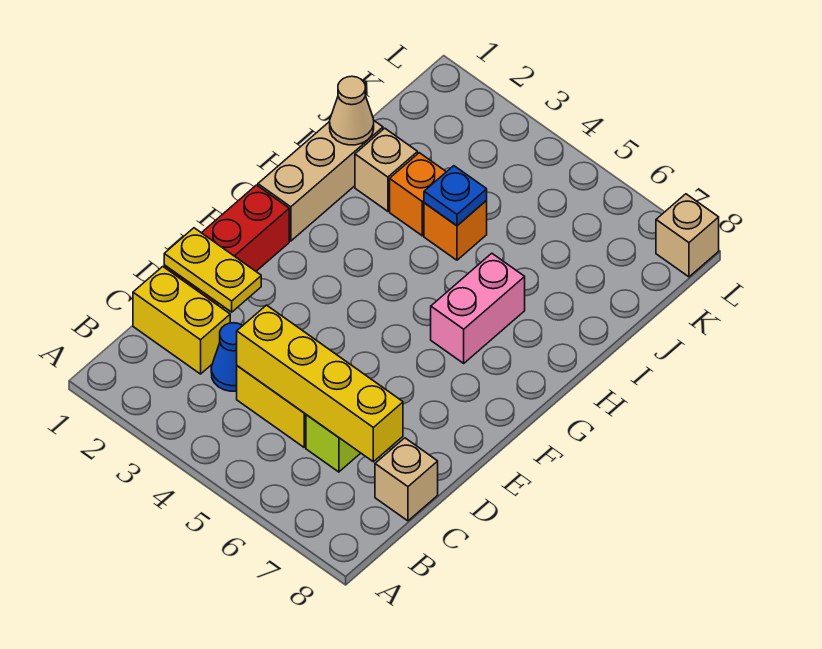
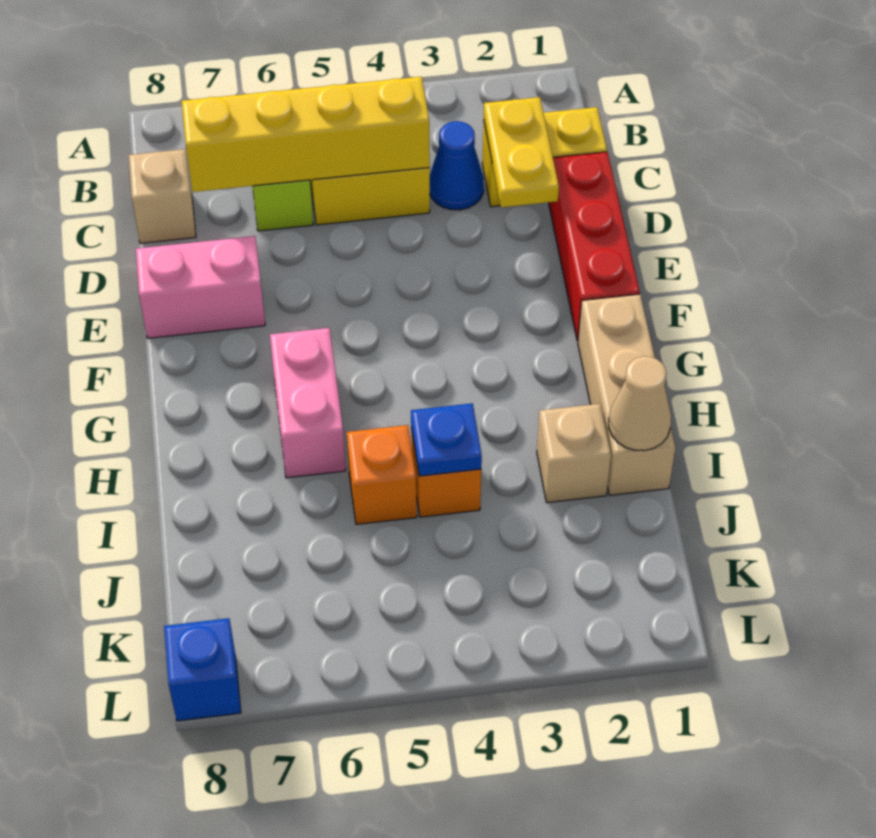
yellow 1x2 plate [164,228,261,312] -> yellow 1x2 plate turned to [484,97,559,207]
none -> pink 1x2 brick [136,236,265,338]
orange 1x1 brick [390,153,446,236] -> orange 1x1 brick moved to [347,425,417,524]
tan 1x1 brick [656,194,719,277] -> blue 1x1 brick [164,618,241,721]

